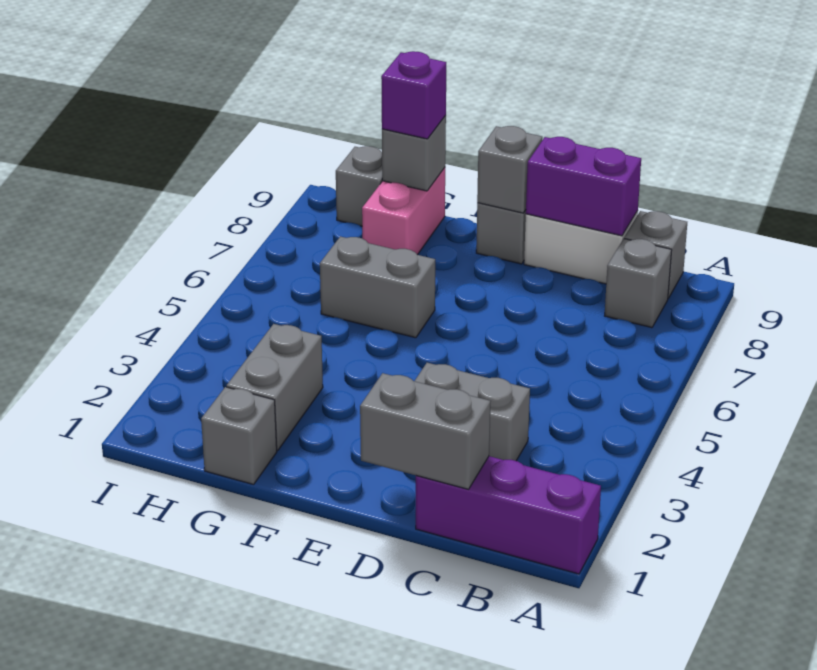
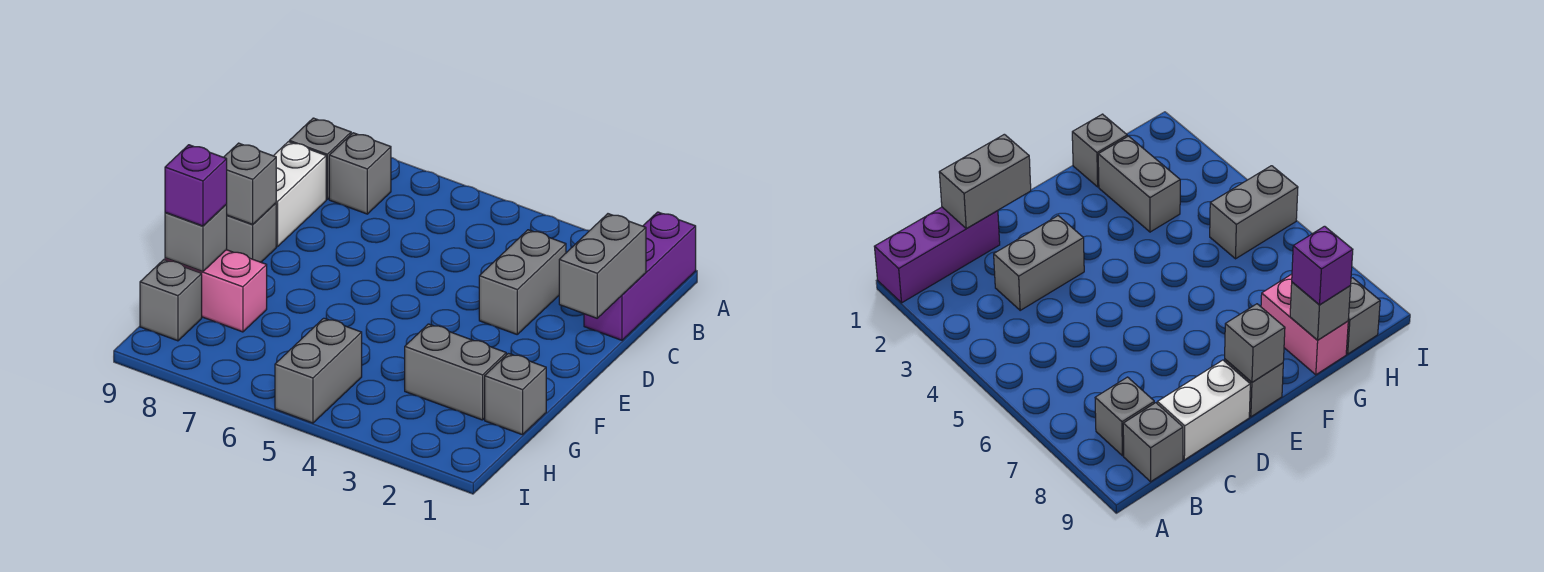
purple 1x2 brick [526,137,641,236] -> none
grey 1x2 brick [320,236,435,338] -> grey 1x2 brick moved to [275,318,362,423]

